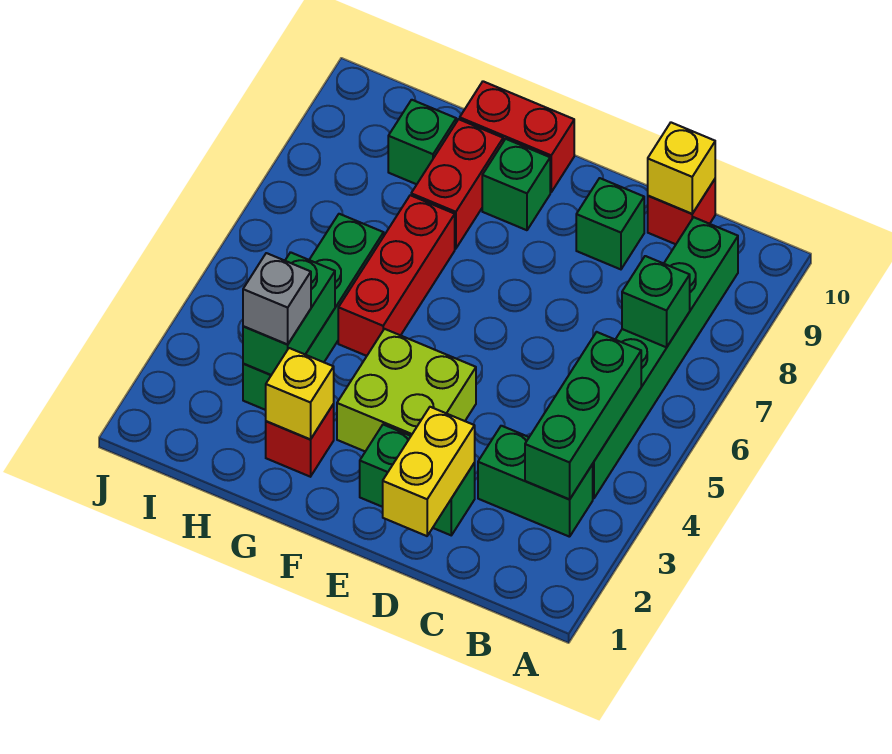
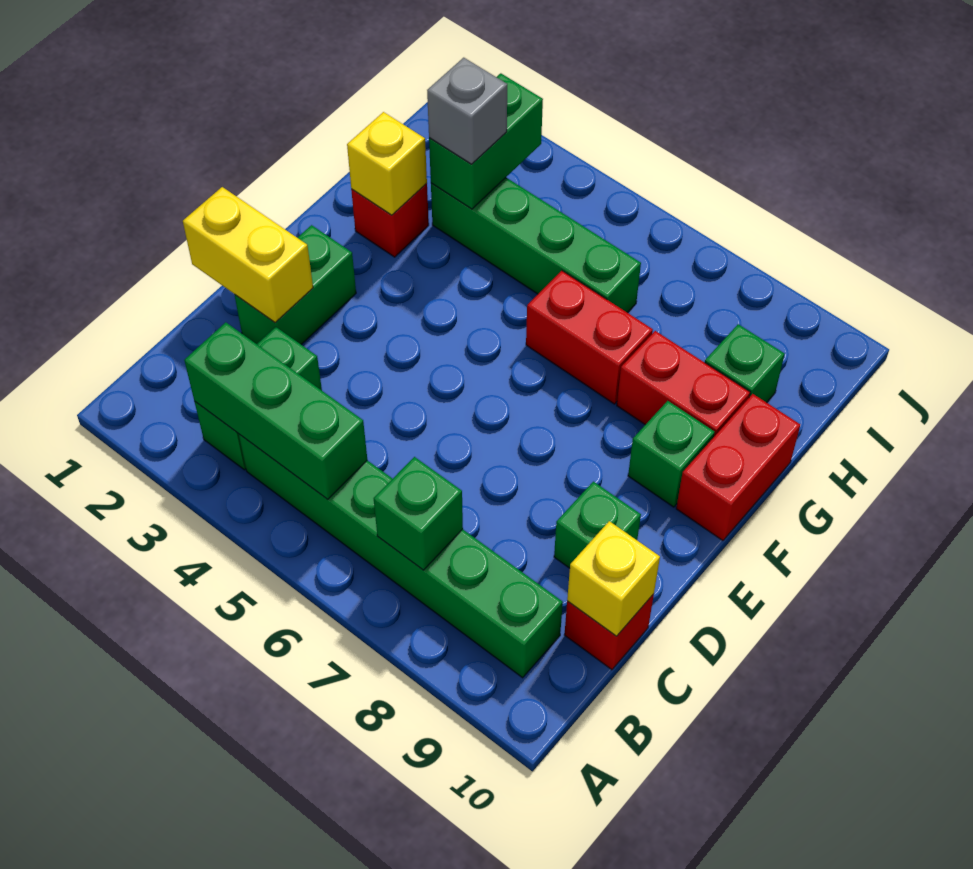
lime 2x2 brick [337,329,476,451] -> none
red 1x3 brick [338,195,455,356] -> red 1x2 brick [526,271,653,404]
green 1x2 brick [243,252,335,375] -> green 1x2 brick turned to [429,73,543,209]

